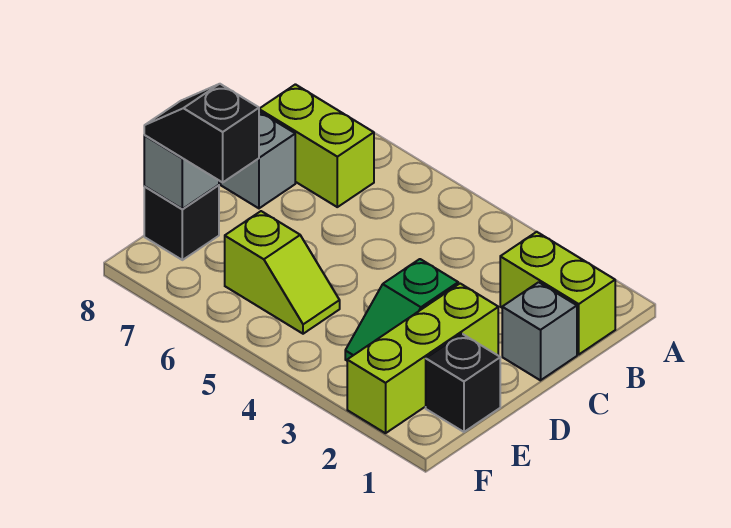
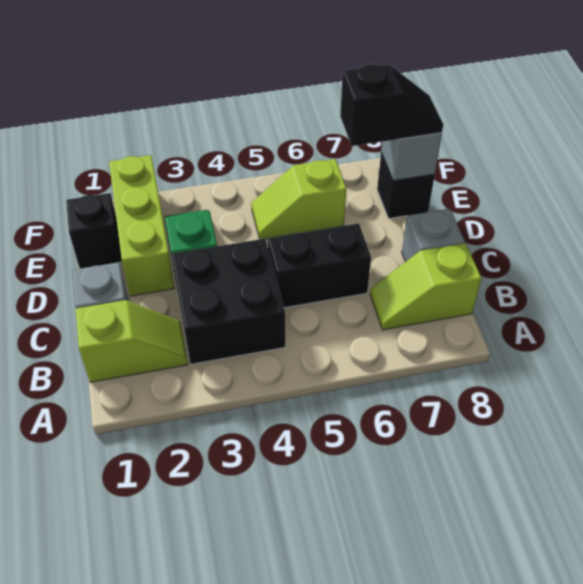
lime 1x2 brick [500,232,615,354] -> lime 1x2 slope [75,300,188,382]
none -> black 2x2 brick [171,239,285,364]
lime 1x2 brick [259,84,374,207] -> lime 1x2 slope [370,243,482,330]
none -> black 1x2 brick [268,223,371,308]

